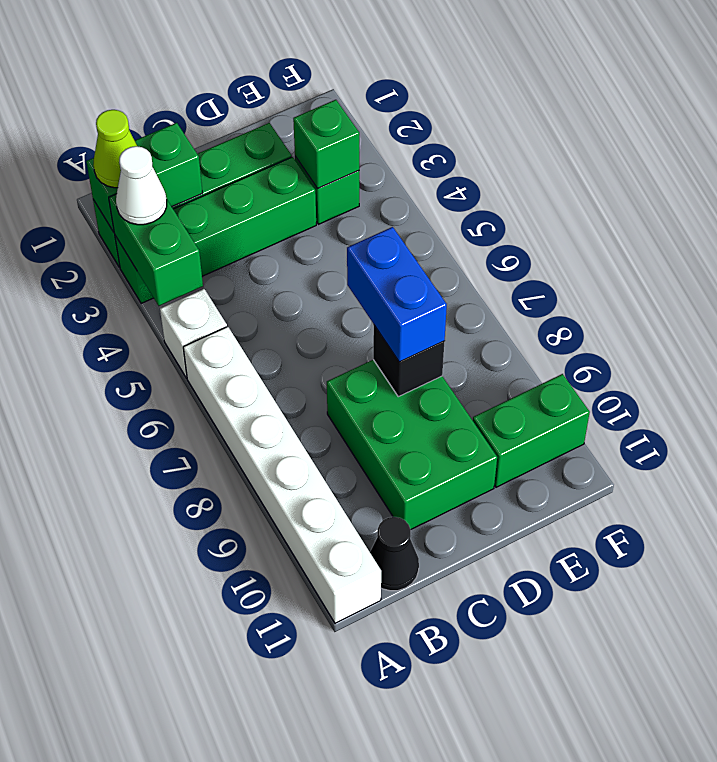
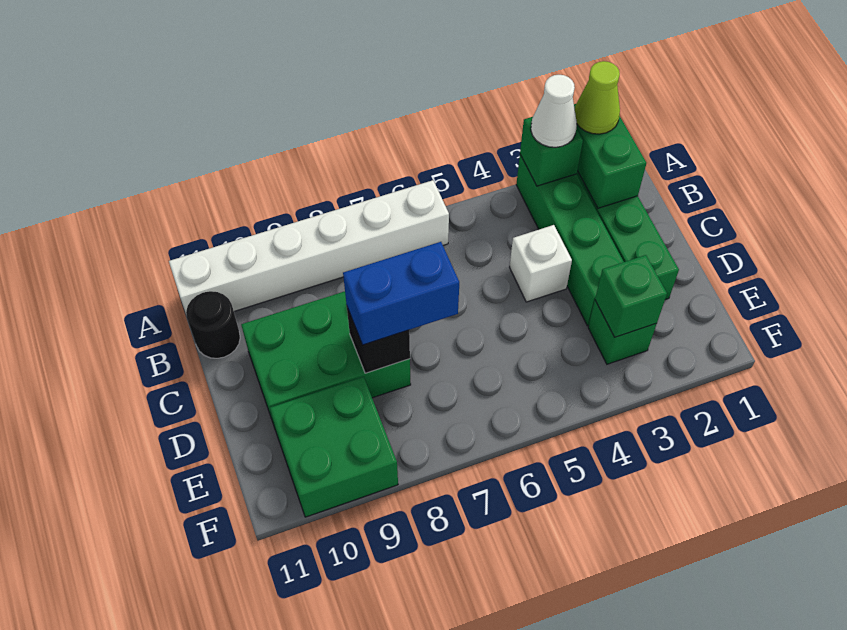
green 1x2 brick [109,194,203,306] -> green 1x1 brick [520,117,583,186]
white 1x1 brick [160,289,227,378] -> white 1x1 brick moved to [510,225,572,302]
black 1x1 cone [370,517,419,591] -> black 1x1 round brick [186,291,240,358]
green 1x2 brick [473,374,590,487] -> green 2x2 brick [270,377,398,517]

